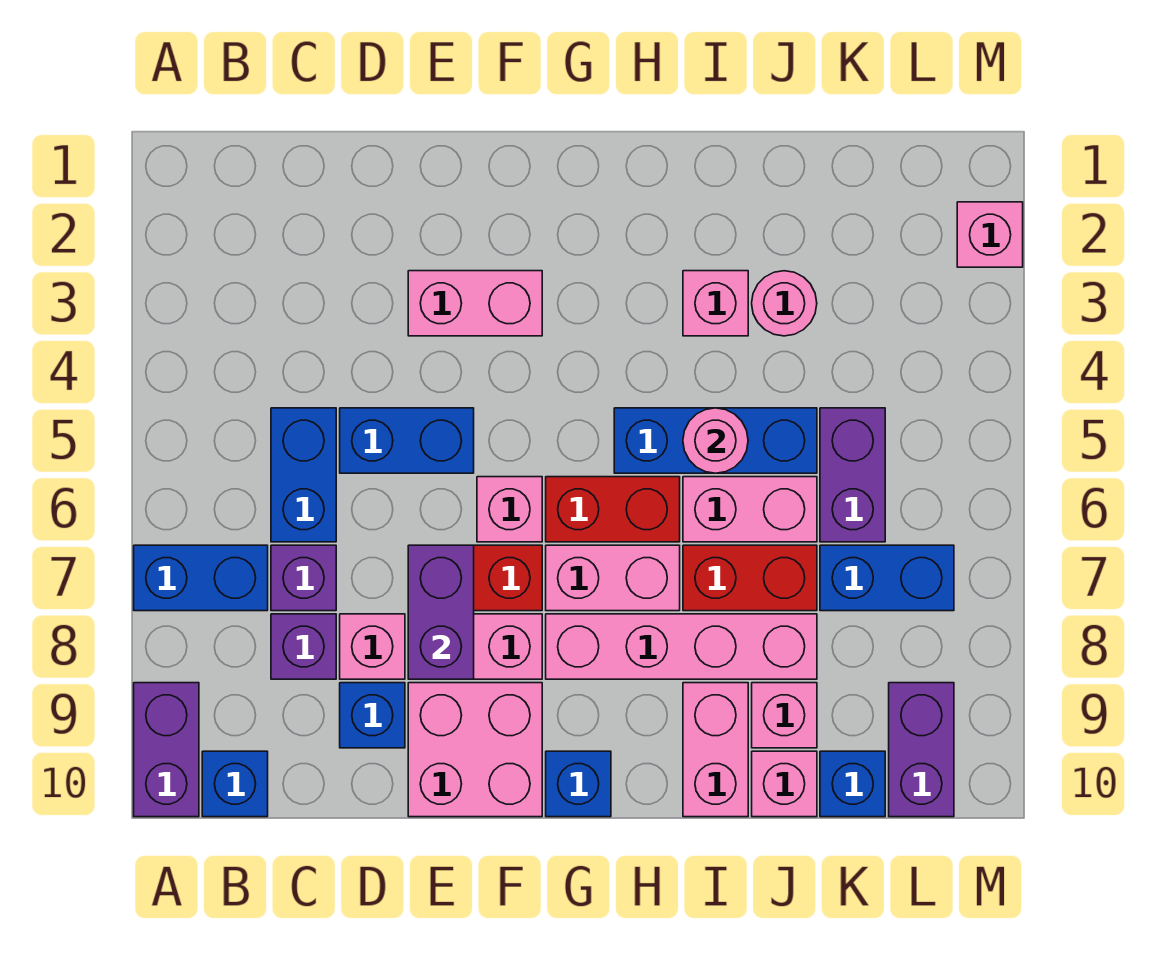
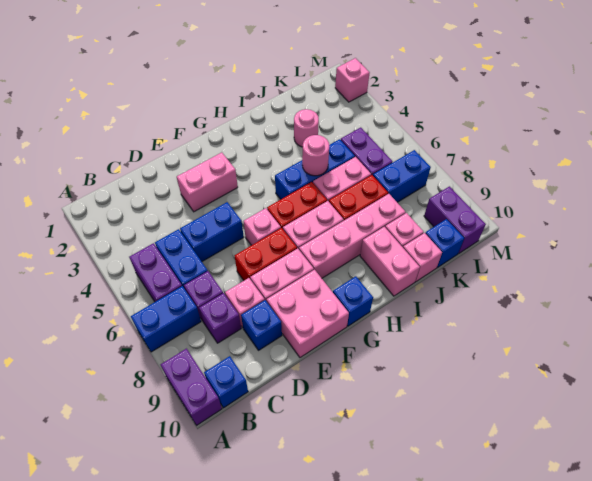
purple 1x2 brick [408,545,474,679] -> purple 1x2 brick moved to [129,243,182,302]
pink 1x1 brick [683,271,748,336] -> none

